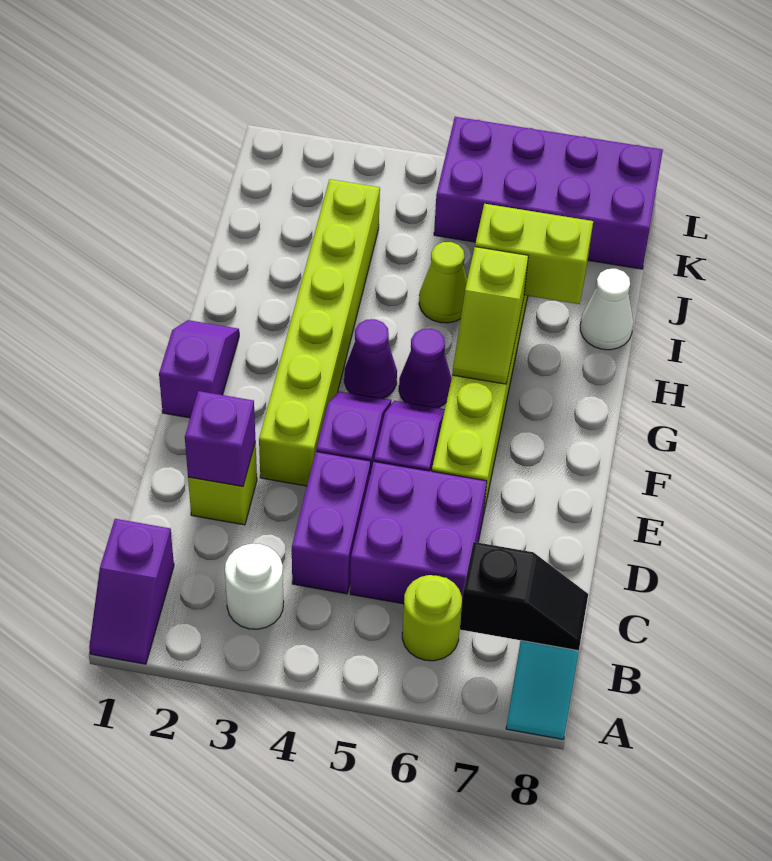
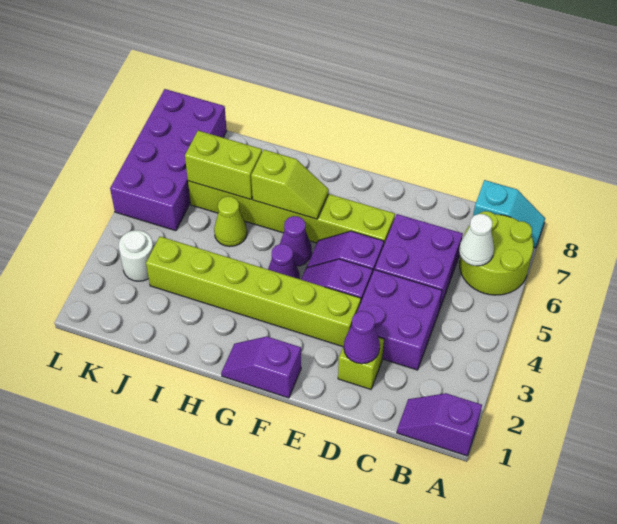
purple 1x2 slope [89,519,174,664] -> purple 1x2 slope turned to [397,393,482,456]
white 1x1 round brick [225,544,284,629] -> white 1x1 round brick moved to [119,230,154,281]
lime 1x1 round brick [402,575,462,661] -> lime 2x2 round brick [460,211,533,295]
black 1x2 slope [460,542,588,651] -> none
purple 1x2 brick [292,452,371,594] -> purple 2x2 brick [357,270,442,370]
purple 1x1 brick [185,391,256,486] -> purple 1x1 cone [344,311,380,364]
lime 1x2 brick [475,204,593,304] -> lime 1x2 brick turned to [185,131,262,199]
white 1x1 cone [580,269,633,350] -> white 1x1 cone moved to [459,214,494,266]

